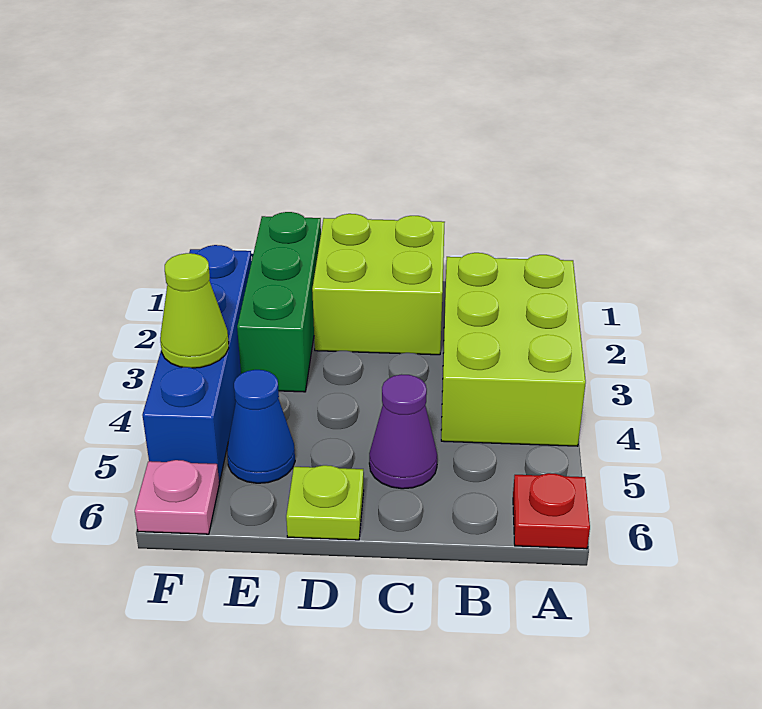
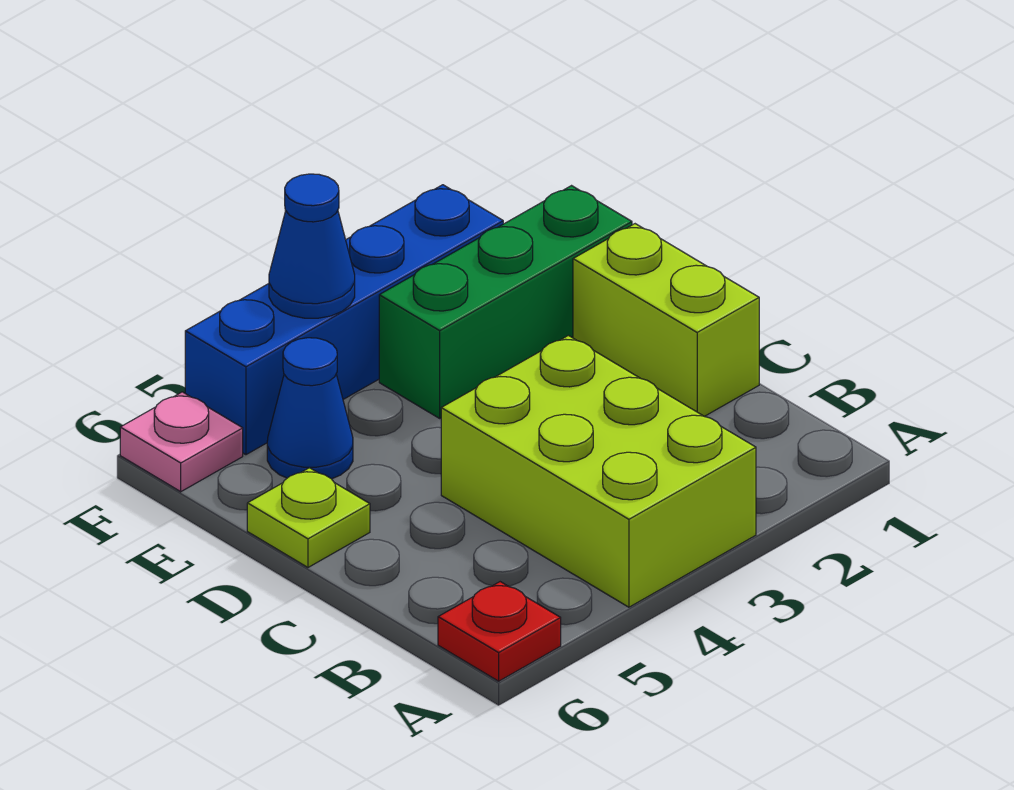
lime 2x3 brick [441,253,586,446] -> lime 2x3 brick turned to [441,335,756,607]
lime 2x2 brick [312,214,445,355] -> lime 1x2 brick [573,224,759,416]
purple 1x1 cone [369,374,437,489] -> none
lime 1x1 cone [160,253,229,368] -> blue 1x1 cone [269,174,355,318]

